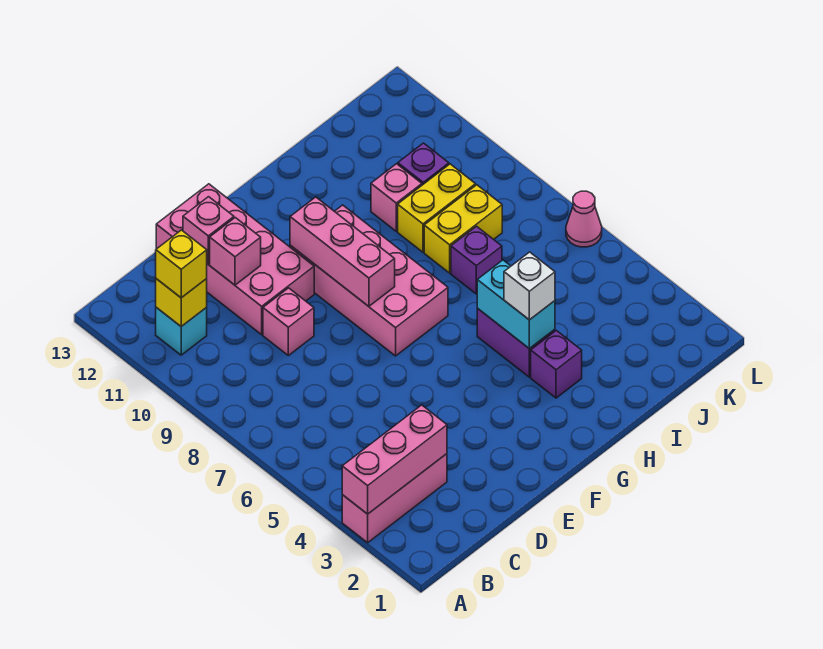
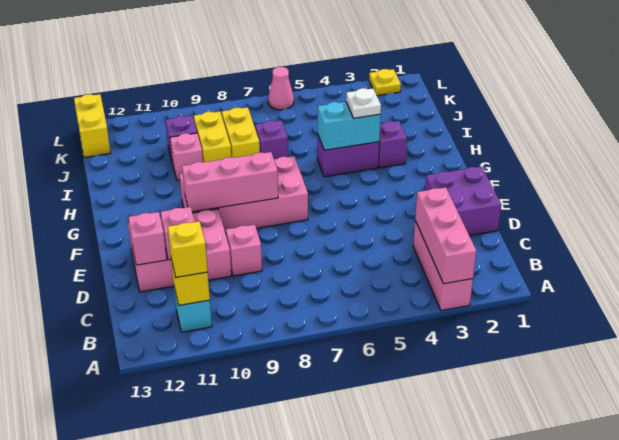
none -> purple 2x2 brick [425,166,501,236]
pink 2x4 brick [156,184,314,335] -> pink 2x3 brick [128,209,231,292]
white 1x1 brick [504,252,555,320] -> white 1x1 plate [346,88,381,118]
none -> yellow 1x2 brick [74,94,111,157]
none -> yellow 1x1 plate [369,69,401,96]

